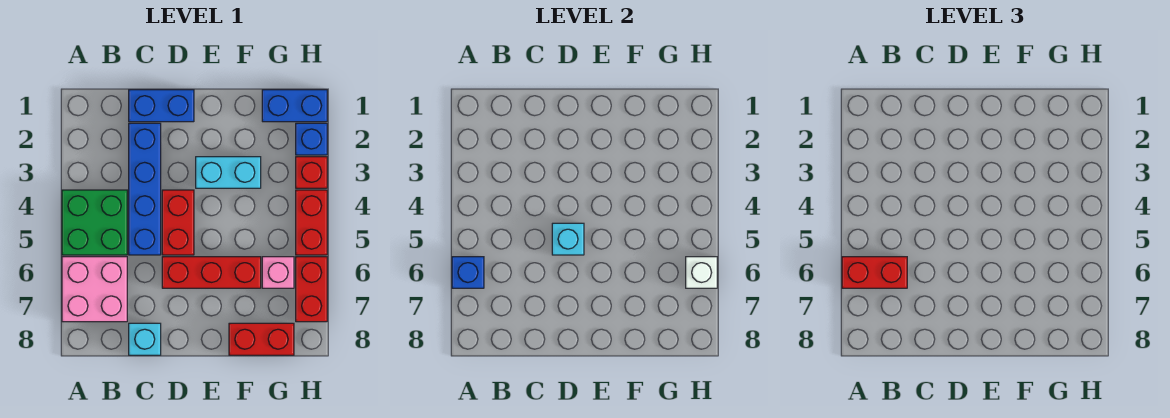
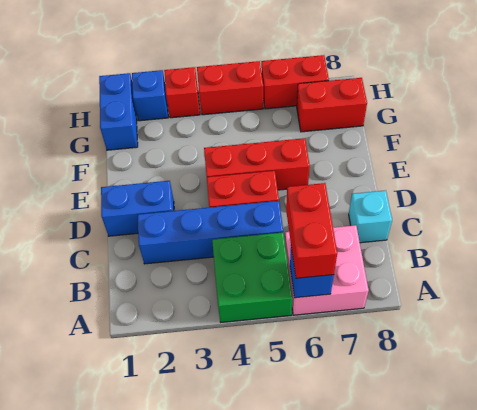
blue 1x2 brick [129,90,194,122] -> blue 1x2 brick turned to [101,181,174,236]
cyan 1x1 brick [552,223,584,255] -> none
red 1x3 brick [162,257,261,288] -> red 1x3 brick turned to [204,138,310,190]
cyan 1x2 brick [196,157,261,188] -> none
red 1x2 brick [229,323,294,355] -> red 1x2 brick turned to [297,78,367,132]
pink 1x1 brick [262,257,294,288] -> none
white 1x1 brick [686,257,717,288] -> none

